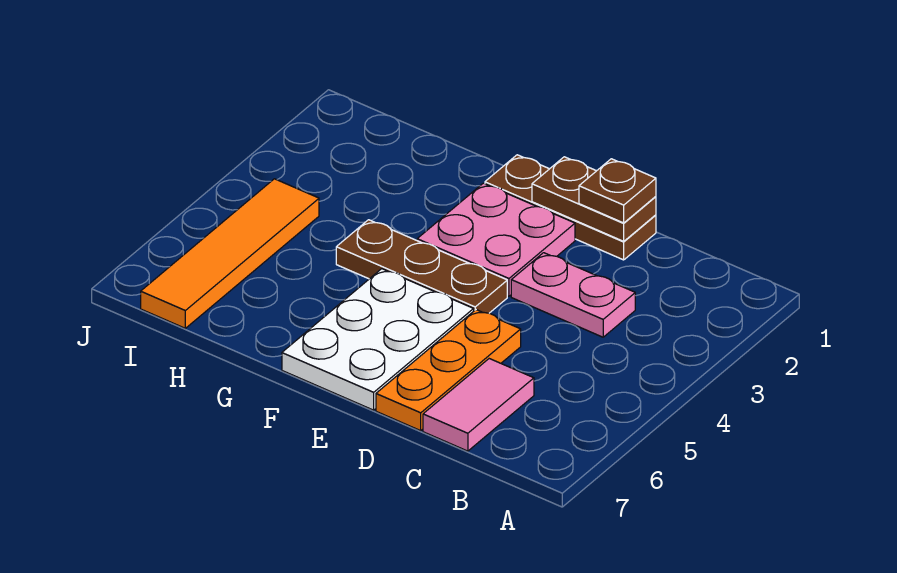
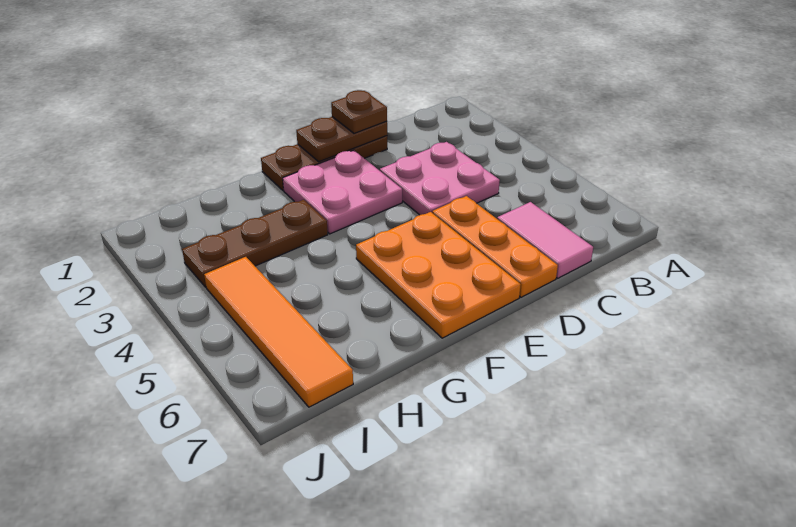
pink 1x2 plate [511,253,635,337] -> pink 2x2 plate [380,142,500,215]
brown 1x3 plate [336,220,507,313] -> brown 1x3 plate moved to [182,200,328,287]
white 2x3 plate [282,269,474,410] -> orange 2x3 plate [356,212,521,338]

